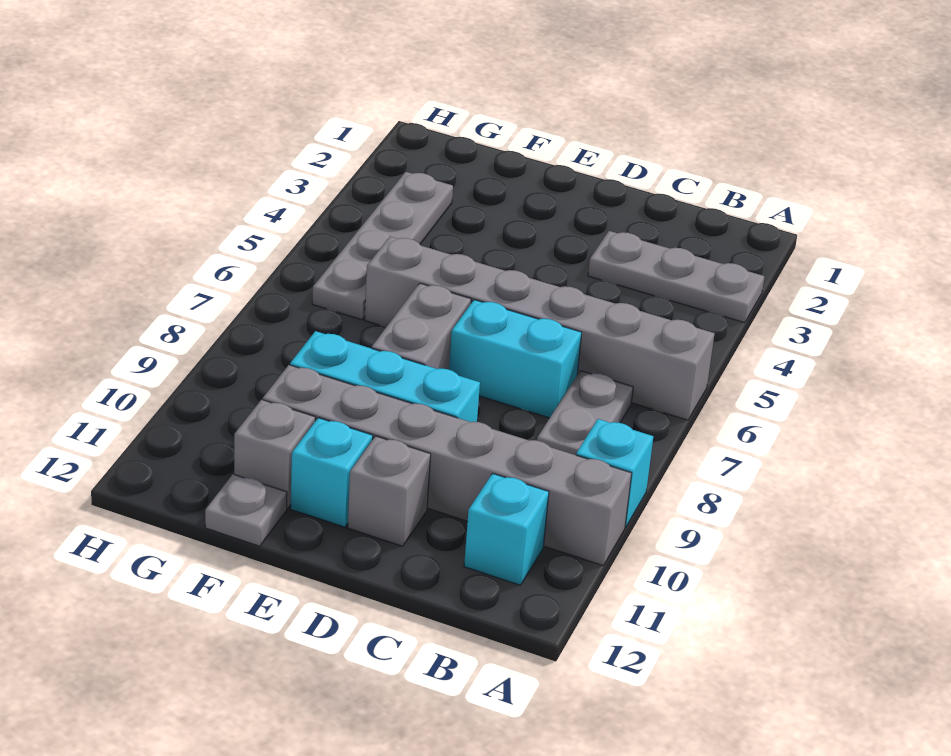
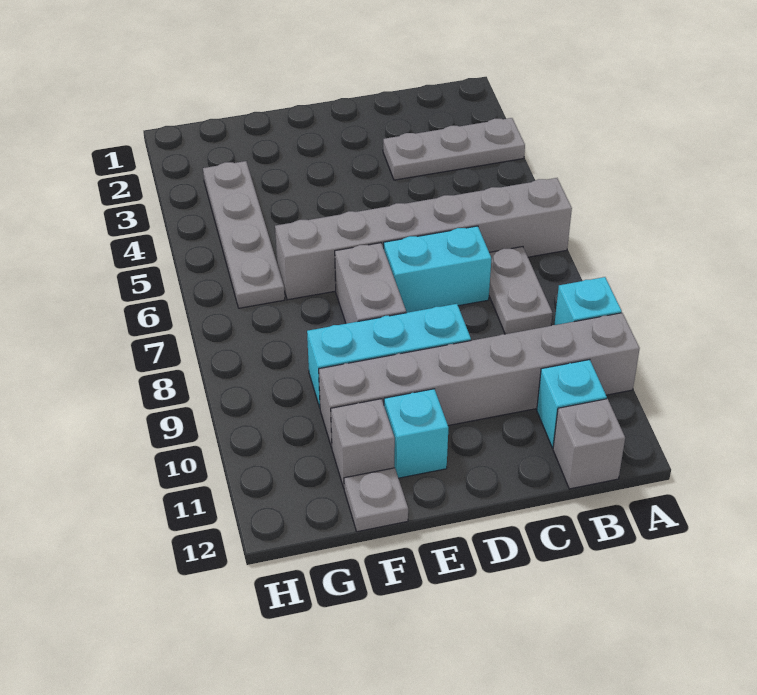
grey 1x1 brick [348,436,431,546] -> grey 1x1 brick moved to [553,399,625,489]

